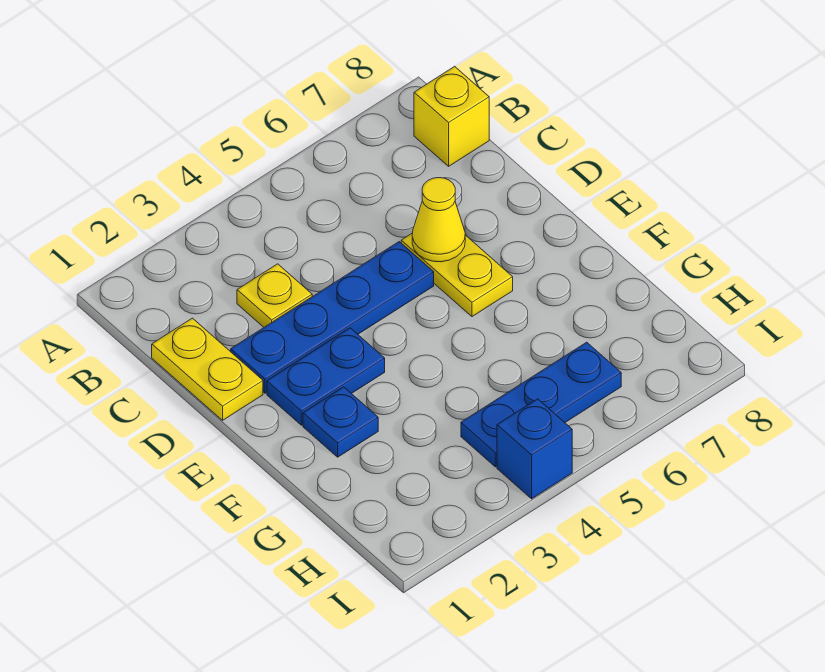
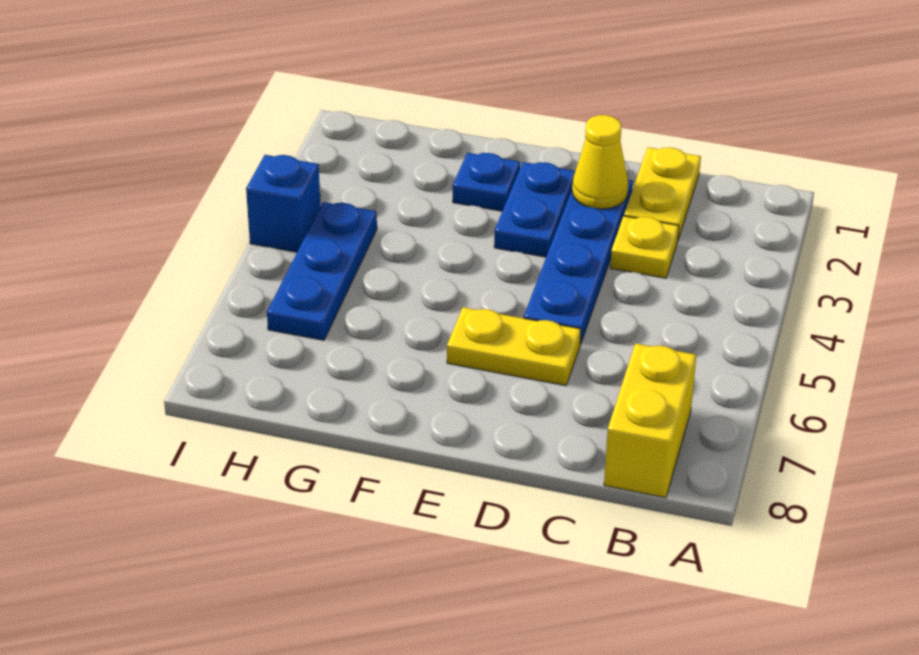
yellow 1x1 brick [414,66,489,166] -> yellow 1x2 brick [604,344,696,498]
yellow 1x2 plate [152,318,263,420] -> yellow 1x2 plate turned to [624,147,701,240]
yellow 1x1 cone [412,178,465,262] -> yellow 1x1 cone moved to [572,115,628,209]

